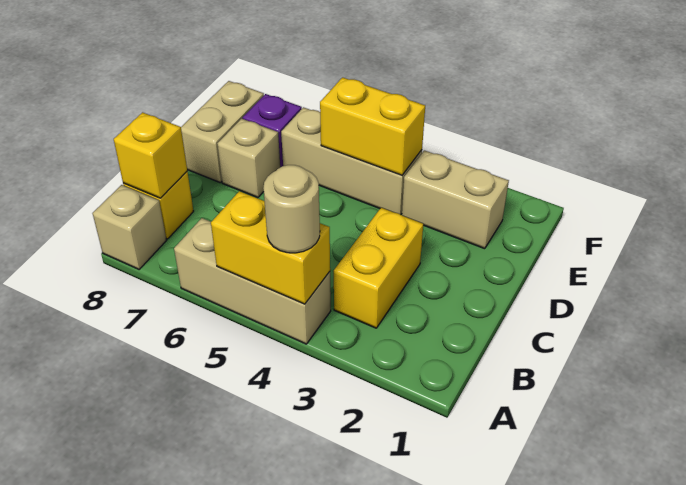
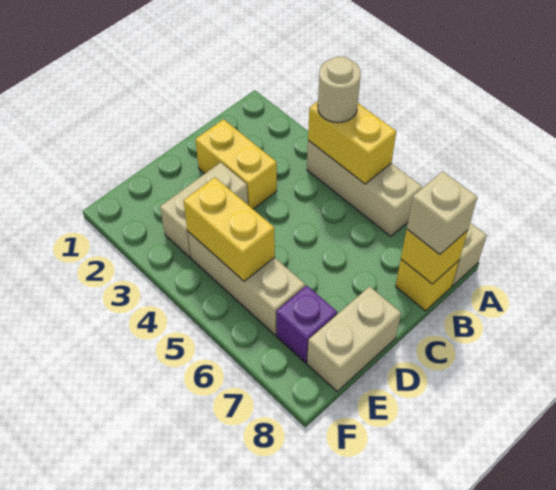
yellow 1x2 brick [334,208,423,328] -> yellow 1x2 brick turned to [195,119,277,209]
tan 1x1 brick [217,119,280,198] -> tan 1x1 brick moved to [407,171,477,254]
tan 1x2 brick [402,150,509,249] -> tan 1x2 brick turned to [160,162,248,257]

